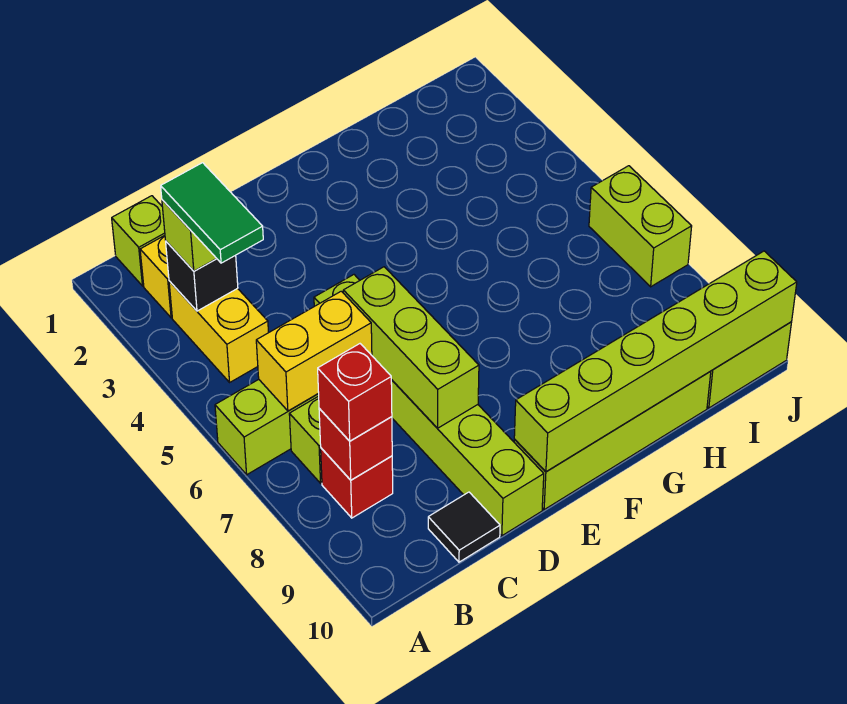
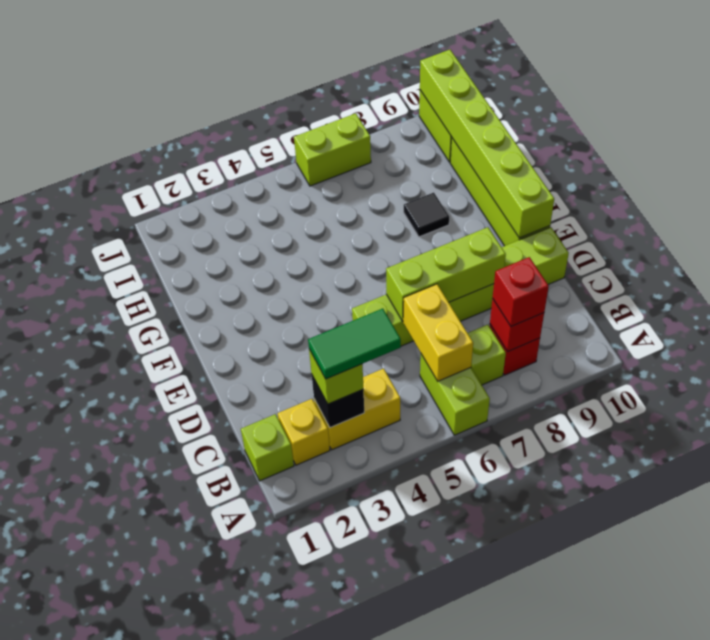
black 1x1 tile [428,492,500,562] -> black 1x1 tile moved to [404,193,449,237]

